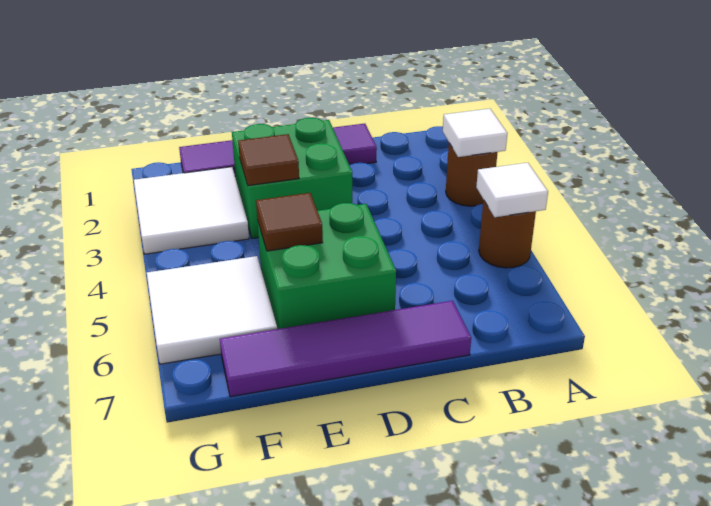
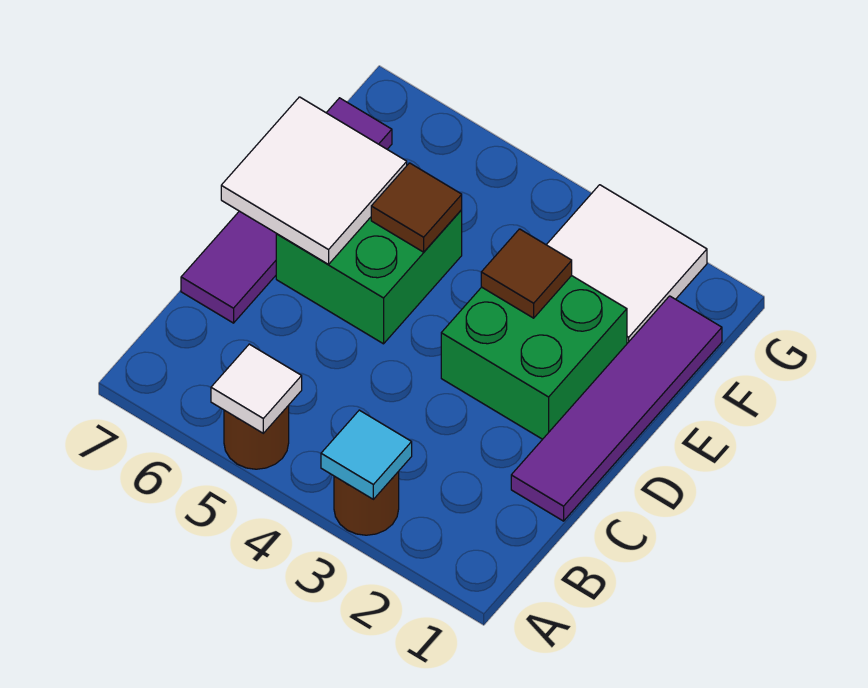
white 1x1 tile [443,109,507,157] -> cyan 1x1 tile [321,410,412,499]
white 2x2 tile [147,256,277,364] -> white 2x2 tile moved to [221,97,407,264]

